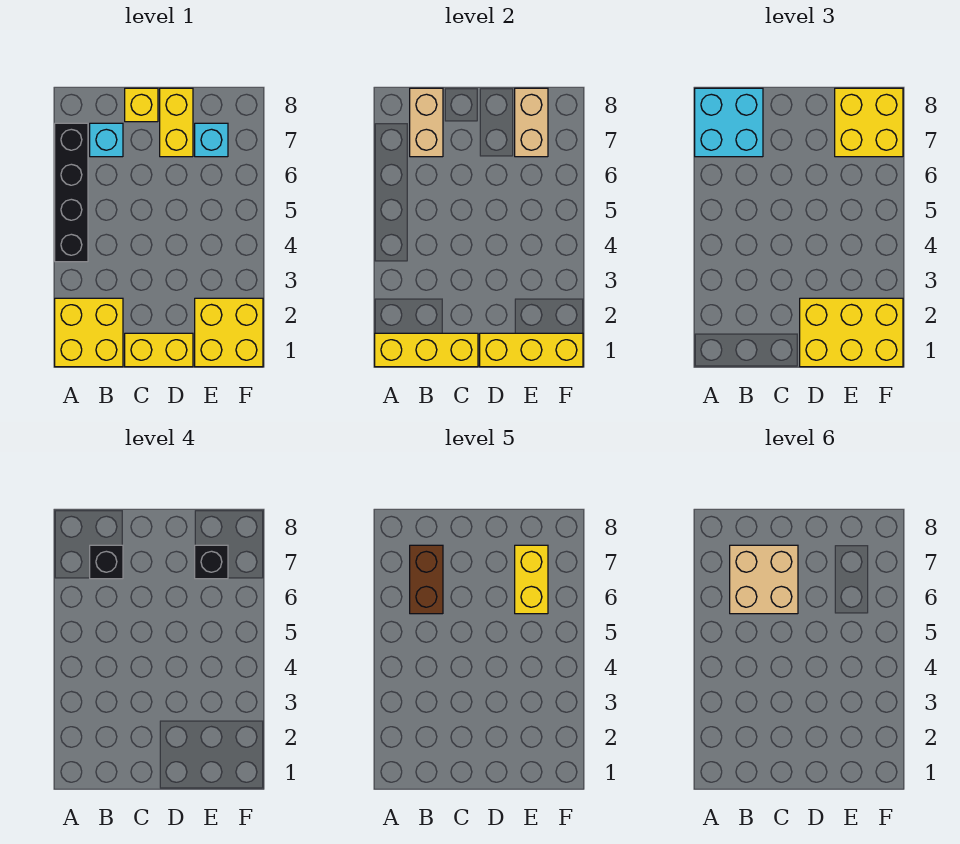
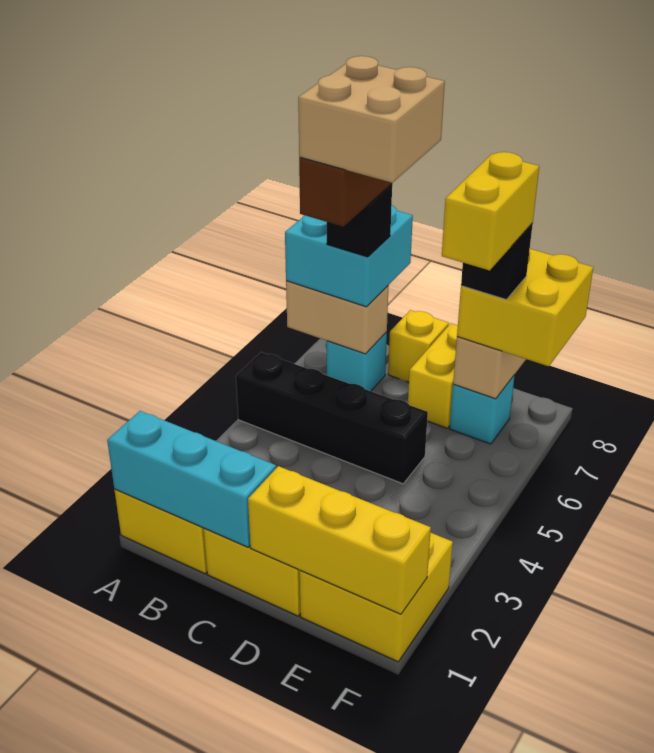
yellow 1x3 brick [375,333,478,367] -> cyan 1x3 brick [107,411,276,547]
black 1x4 brick [55,123,88,262] -> black 1x4 brick turned to [236,352,428,484]
tan 1x2 brick [410,88,443,157] -> tan 1x2 brick turned to [286,281,389,354]
yellow 2x3 brick [800,298,903,367] -> none

